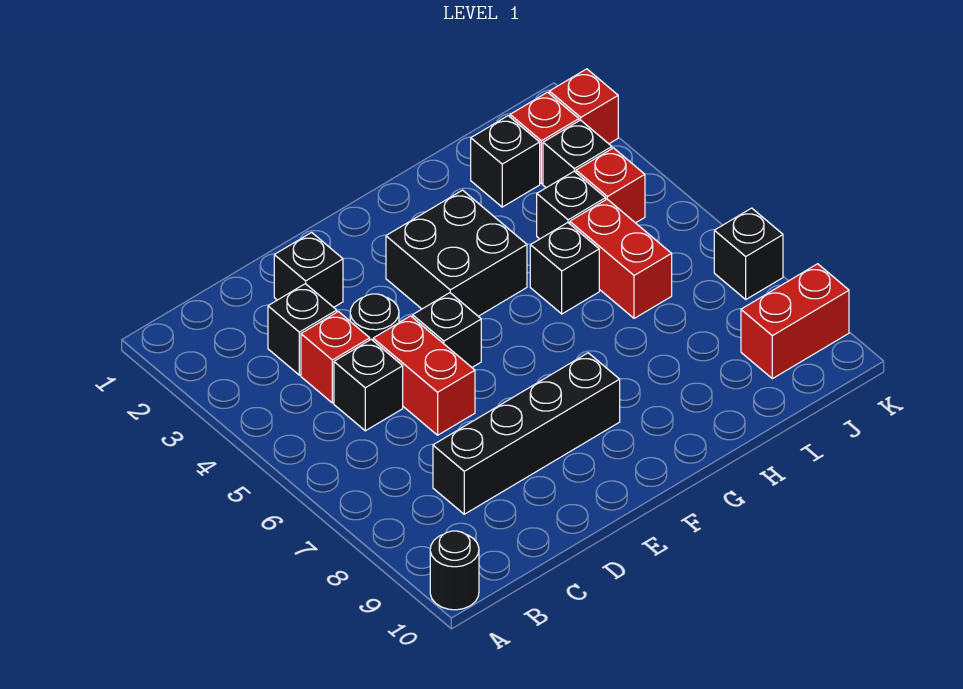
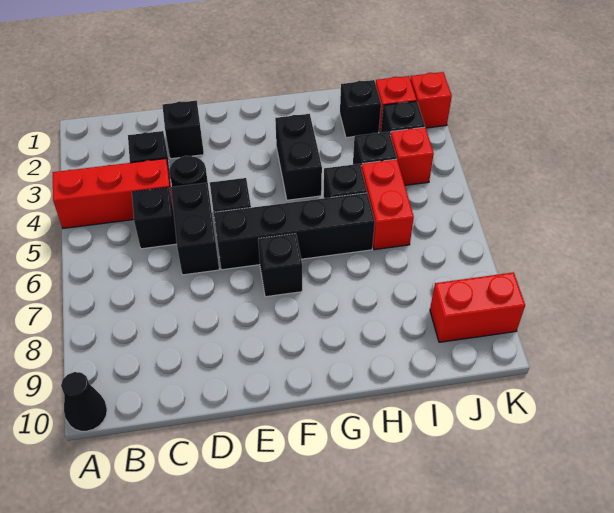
black 1x1 round brick [430,531,479,610] -> black 1x1 cone [61,372,107,431]
red 1x1 brick [301,312,370,403] -> red 1x3 brick [53,159,173,228]
black 1x4 brick [433,353,620,514] -> black 1x4 brick moved to [214,193,375,270]
red 1x2 brick [373,316,475,435] -> black 1x2 brick [171,183,219,275]
black 2x2 brick [386,190,527,316] -> black 1x2 brick [275,114,322,200]
black 1x1 brick [714,208,783,299] -> black 1x1 brick moved to [258,234,302,297]

